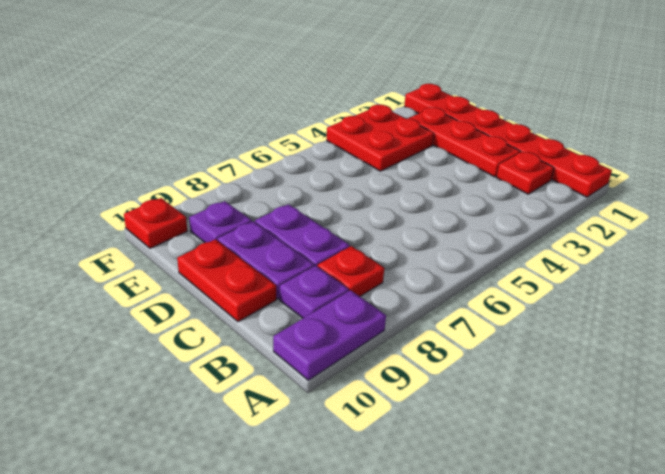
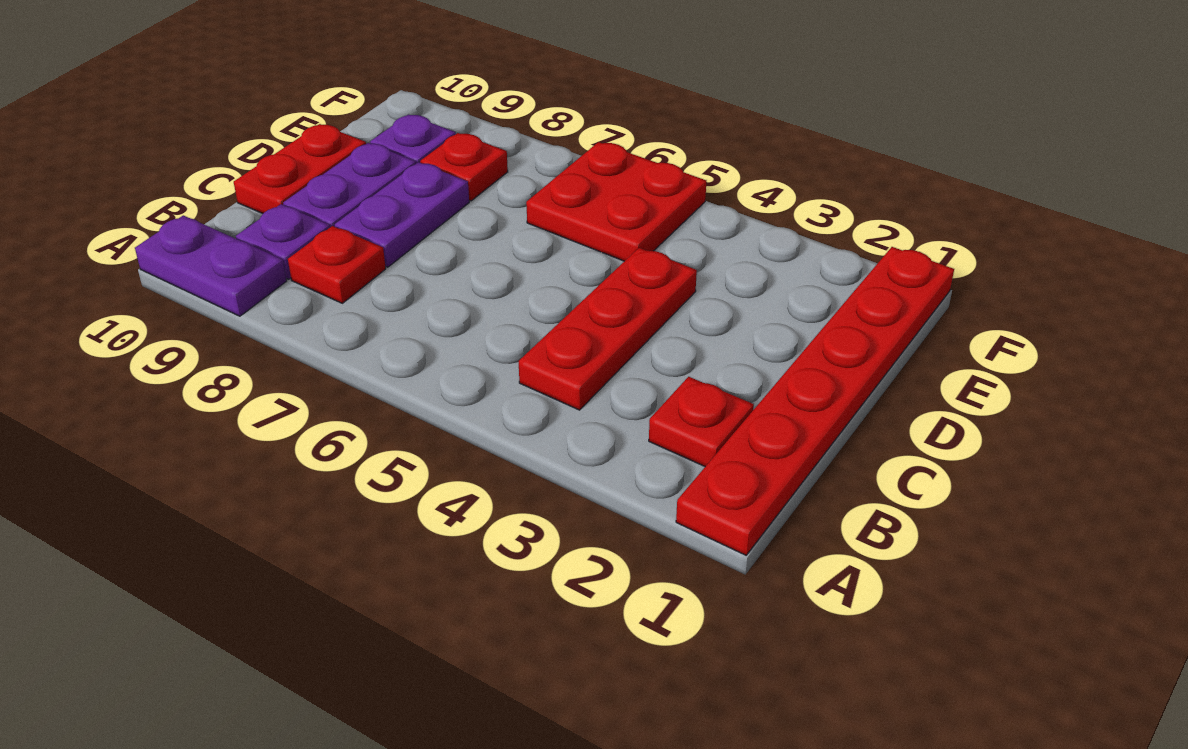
red 1x3 plate [408,107,520,177] -> red 1x3 plate moved to [519,248,697,410]
red 2x2 plate [327,105,434,171] -> red 2x2 plate moved to [526,142,706,261]
red 1x1 plate [124,198,187,248] -> red 1x1 plate moved to [420,133,508,201]

